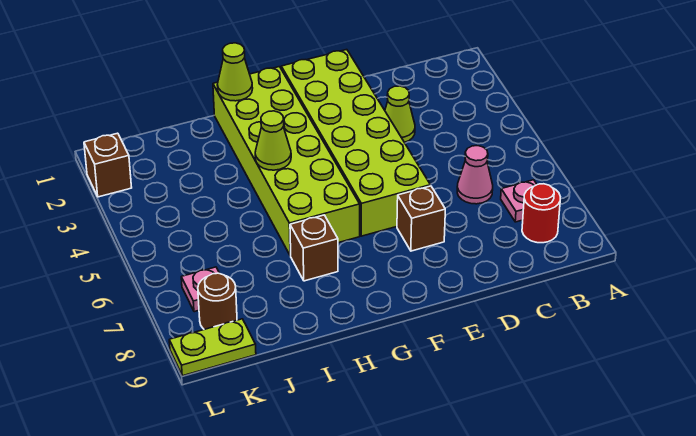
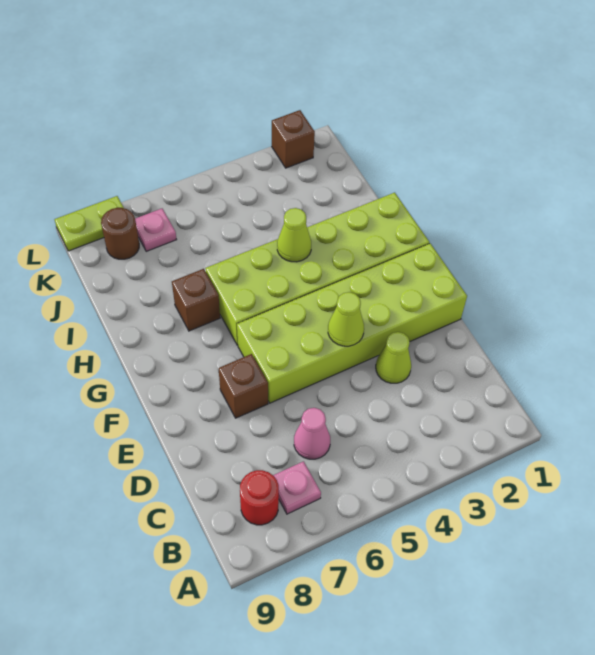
lime 1x1 cone [217,43,253,101] -> lime 1x1 cone moved to [328,292,364,346]
lime 1x2 plate [169,319,256,376] -> lime 1x2 plate turned to [55,196,124,251]

